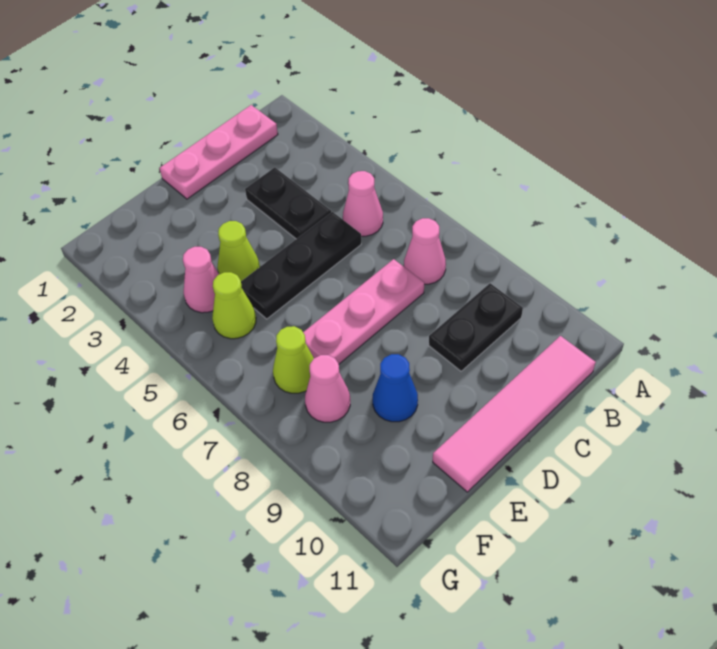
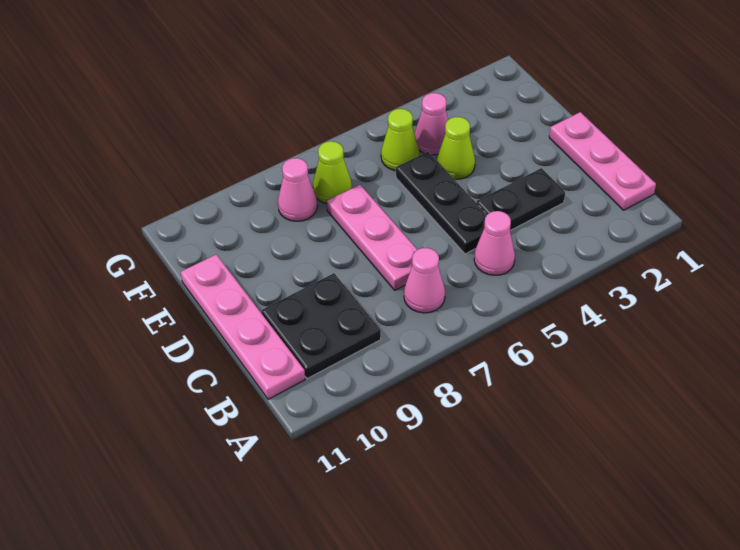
black 1x2 plate [429,283,523,371] -> black 2x2 plate [261,273,381,379]
pink 1x4 tile [433,336,596,492] -> pink 1x4 plate [181,255,305,399]
blue 1x1 cone [373,354,418,422] -> none

